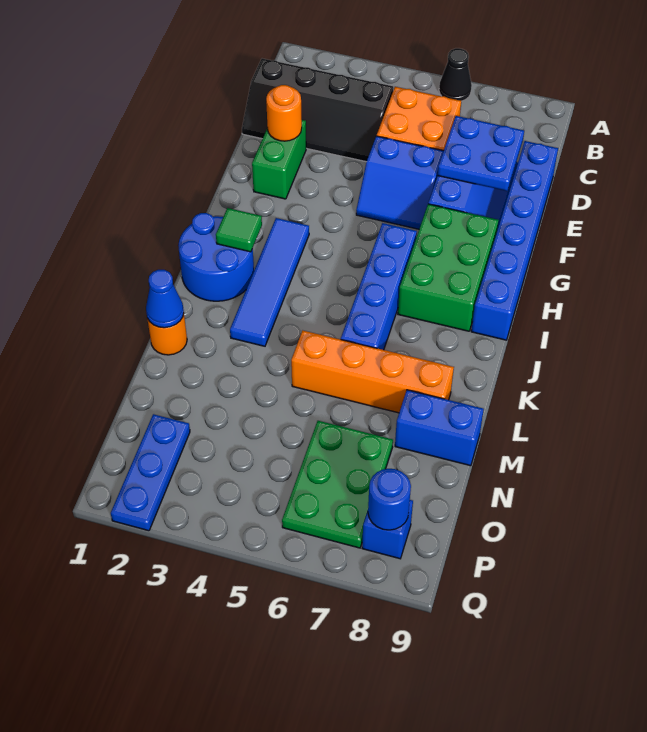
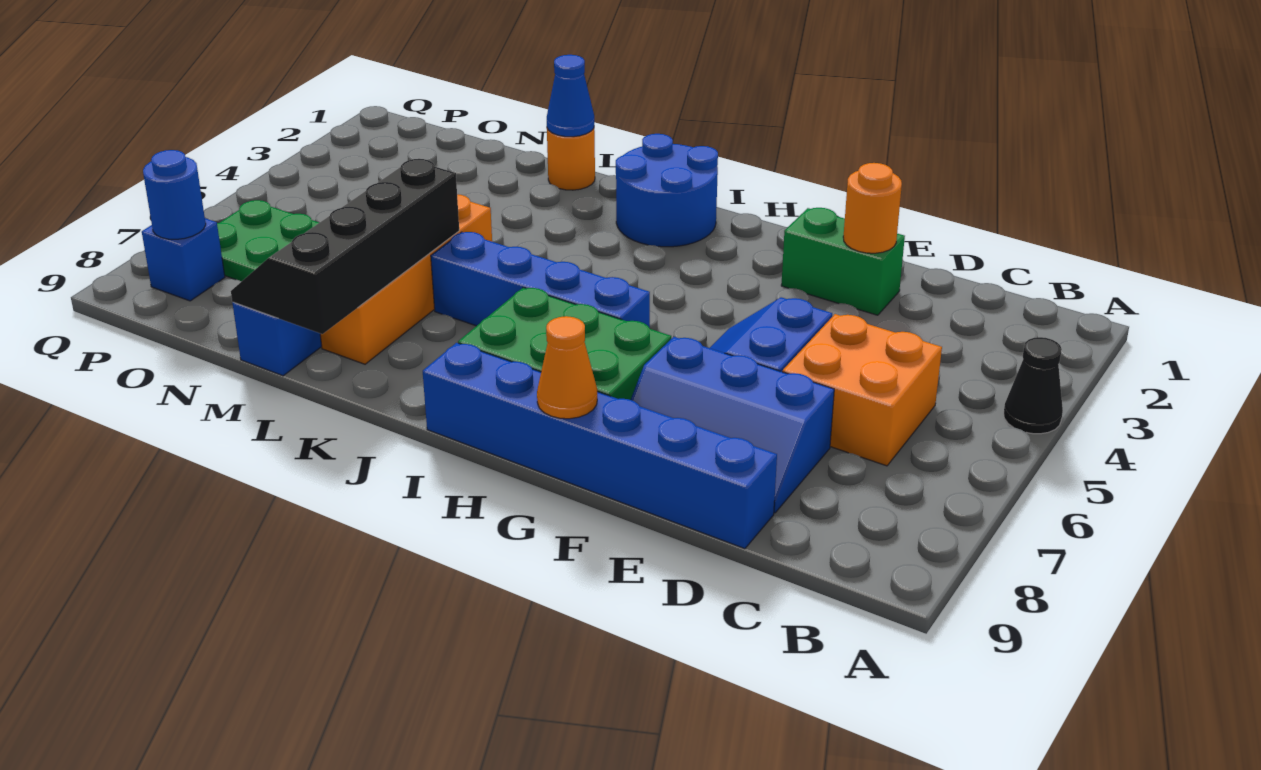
black 1x1 cone [439,48,472,101] -> black 1x1 cone moved to [1004,337,1063,434]
black 2x4 slope [242,59,393,162] -> black 2x4 slope moved to [231,159,459,334]
blue 2x2 plate [438,116,524,191] -> none
none -> orange 1x1 cone [537,316,597,419]
blue 1x4 tile [230,218,309,346] -> none
green 1x1 tile [216,208,262,252] -> none
blue 1x3 plate [111,414,190,531] -> none

